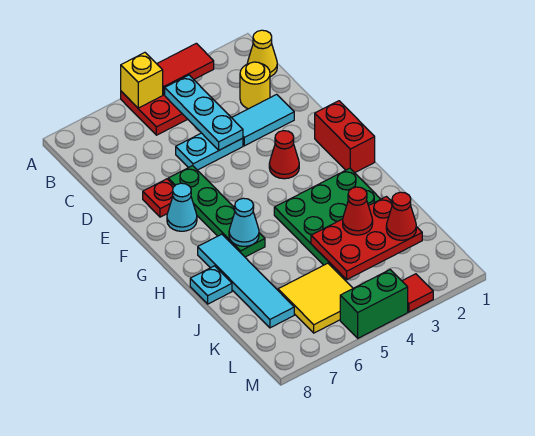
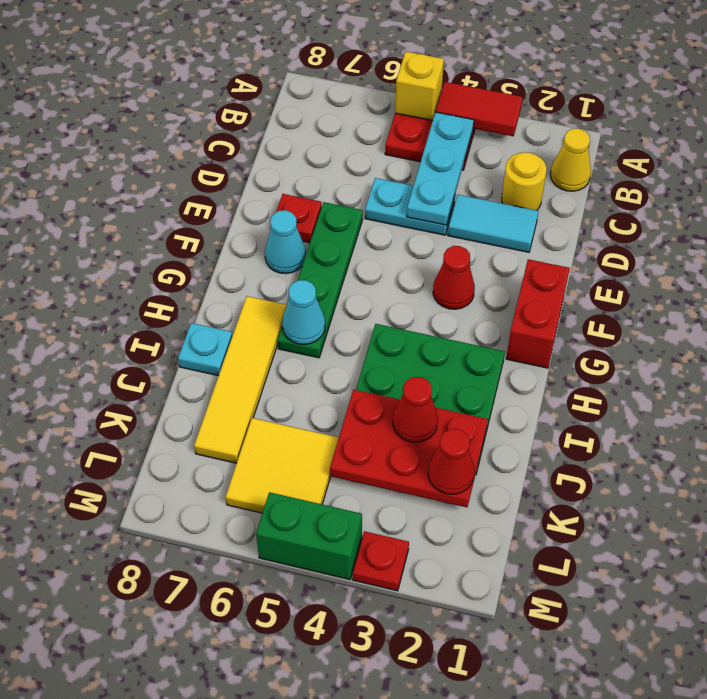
cyan 1x4 tile [198,234,294,328] -> yellow 1x4 tile [194,296,287,463]
red 1x1 tile [402,274,433,312] -> red 1x1 plate [353,531,409,591]

